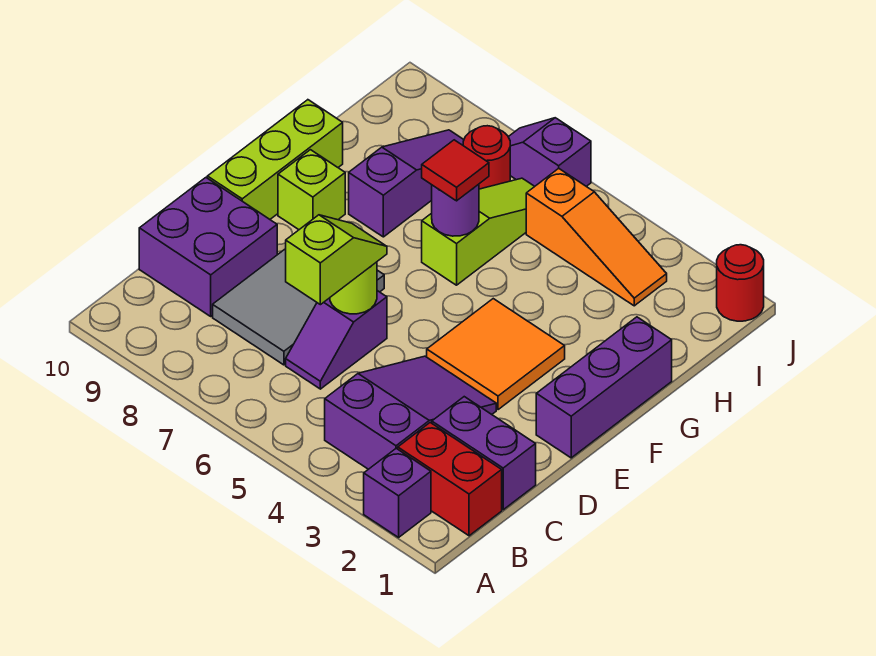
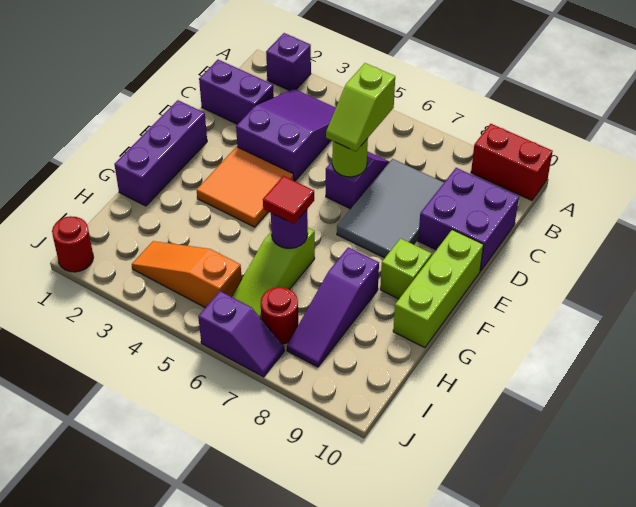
red 1x2 brick [398,423,502,536] -> red 1x2 brick moved to [471,124,553,200]
purple 2x3 slope [325,356,496,469] -> purple 2x3 slope turned to [236,89,336,181]

